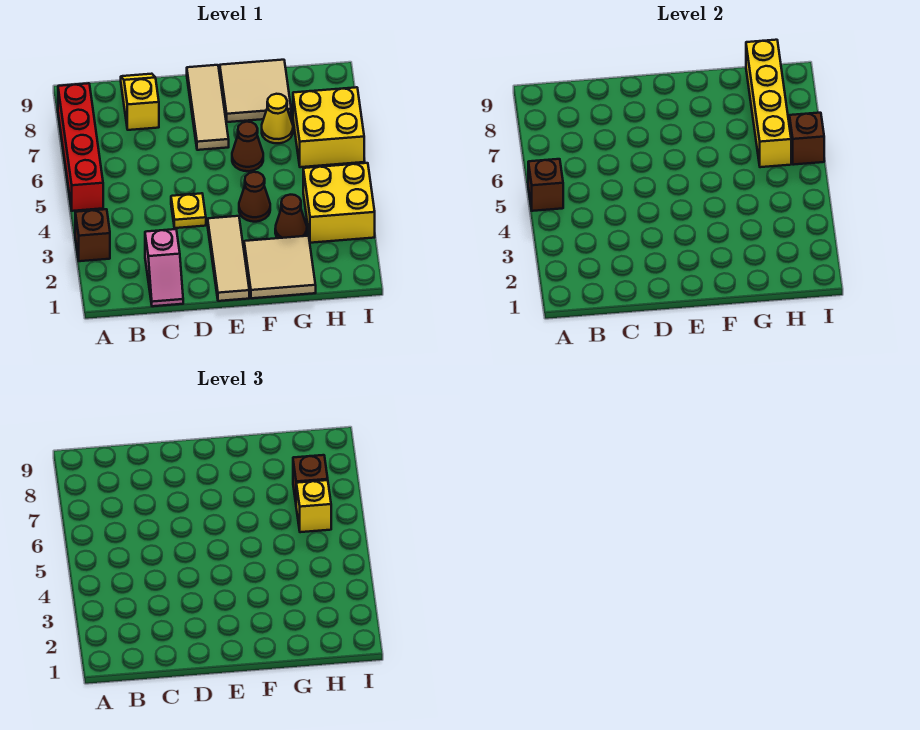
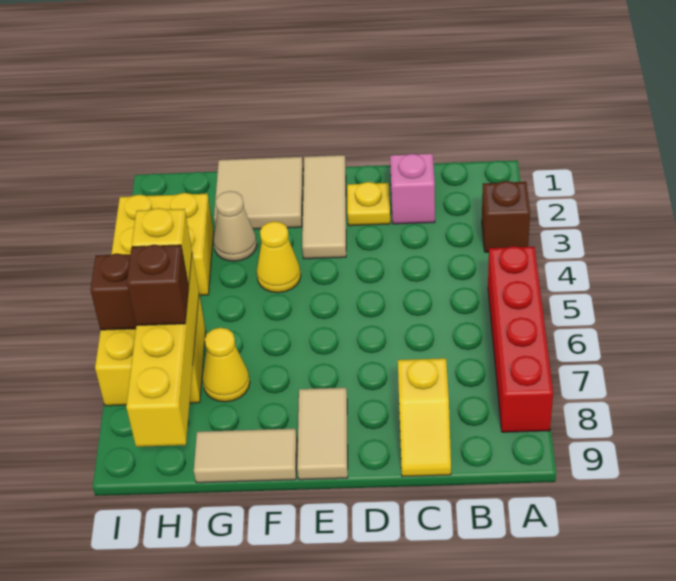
brown 1x1 brick [528,159,563,211] -> none
yellow 1x1 plate [171,193,206,228] -> yellow 1x1 plate moved to [347,182,390,226]
tan 1x3 tile [187,65,229,150] -> tan 1x2 tile [297,388,348,480]
brown 1x1 cone [239,172,270,222] -> yellow 1x1 cone [257,221,301,293]
brown 1x1 cone [232,122,263,171] -> none
tan 2x2 tile [219,60,291,122] -> tan 1x2 tile [194,429,297,483]
brown 1x1 cone [275,195,307,238] -> tan 1x1 cone [214,191,257,261]

